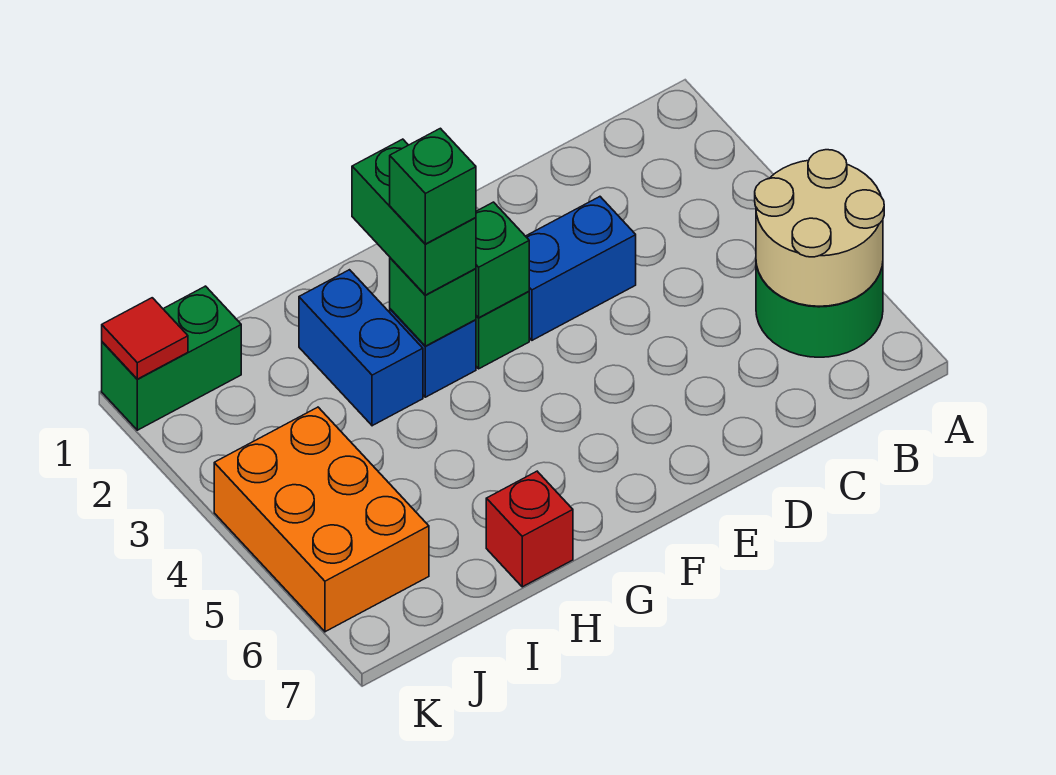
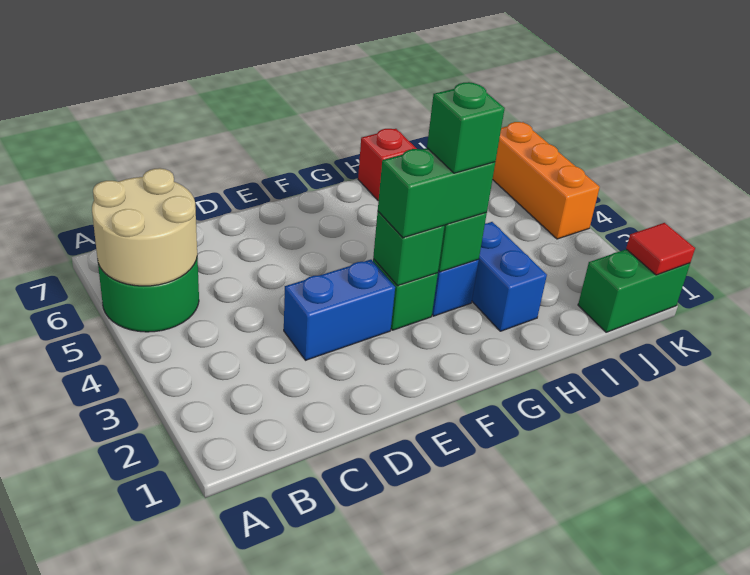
green 1x2 brick [352,139,476,295] -> green 1x2 brick turned to [378,148,495,238]
orange 2x3 brick [214,407,429,632] -> orange 1x3 brick [493,122,600,239]

